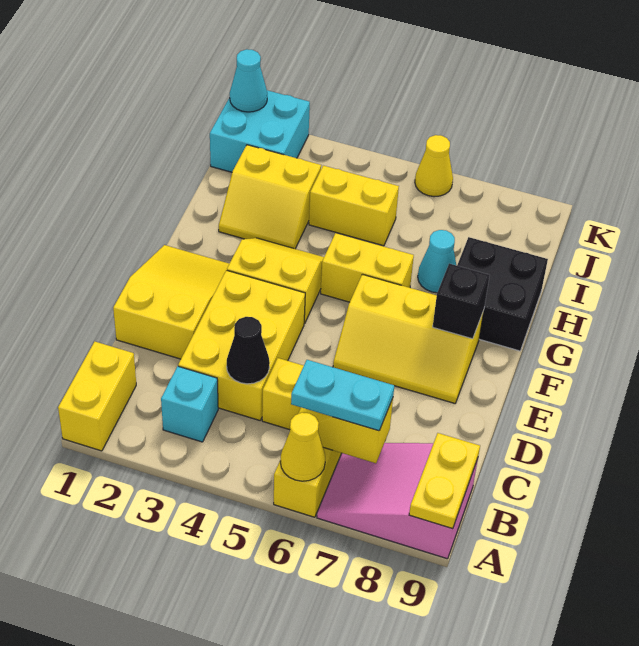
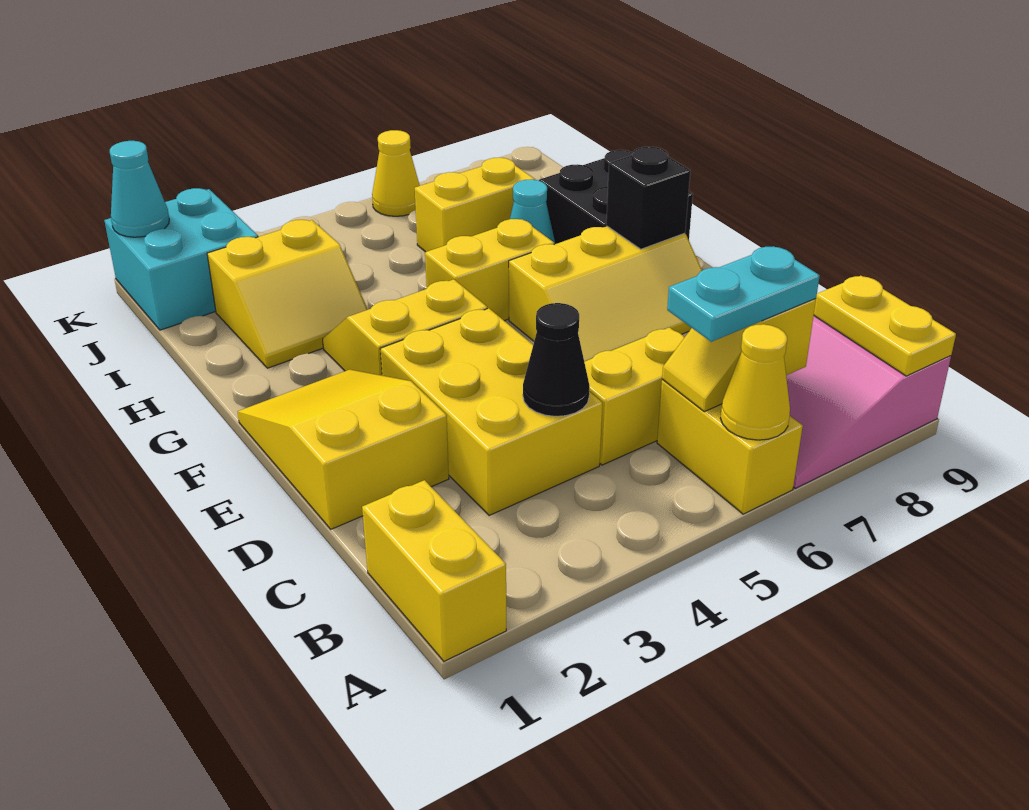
cyan 1x1 brick [161,366,218,442] -> none
yellow 1x2 brick [309,166,399,246] -> yellow 1x2 brick moved to [415,158,535,252]

